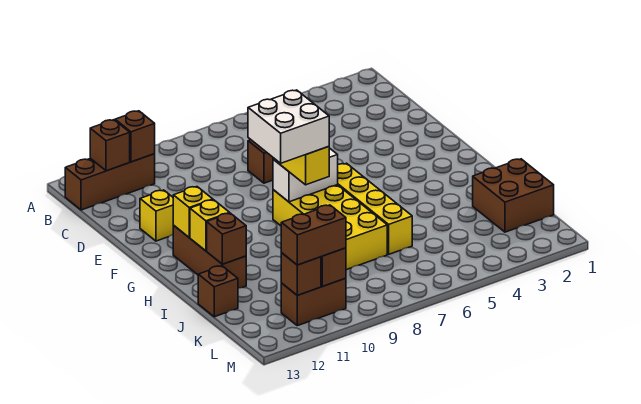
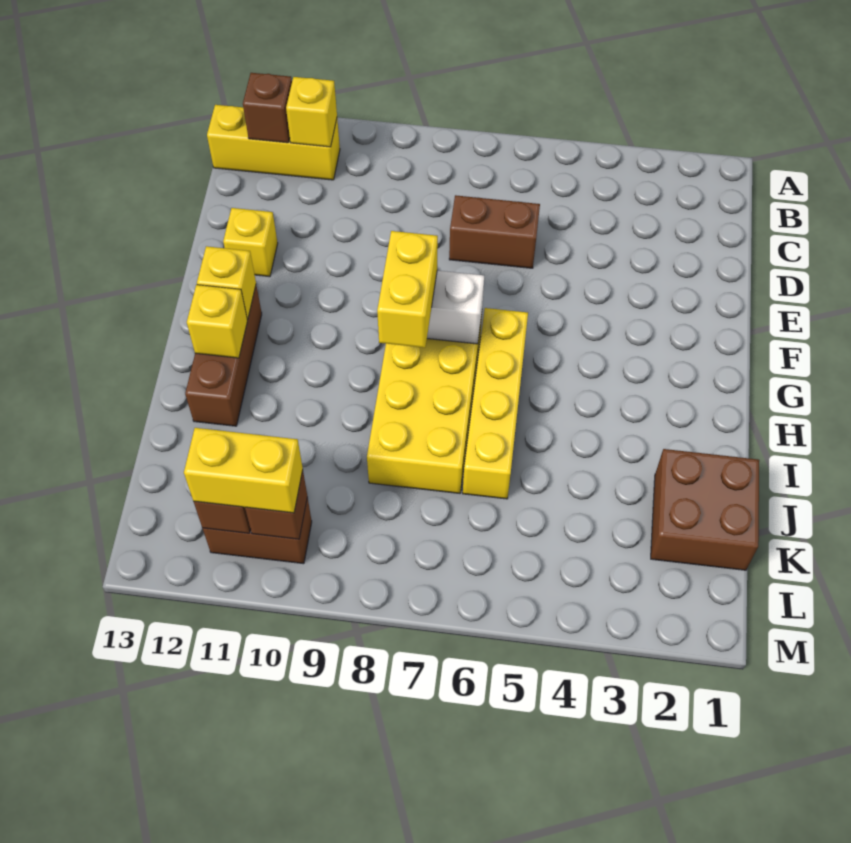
brown 1x3 brick [65,154,155,210] -> yellow 1x3 brick [207,105,340,180]
brown 1x1 brick [115,111,155,162] -> yellow 1x1 brick [286,77,337,147]
white 2x2 brick [248,90,329,163] -> none
brown 1x1 brick [207,213,246,264] -> none
brown 1x1 brick [198,266,238,317] -> none
brown 1x2 brick [281,205,346,265] -> yellow 1x2 brick [184,428,303,513]

